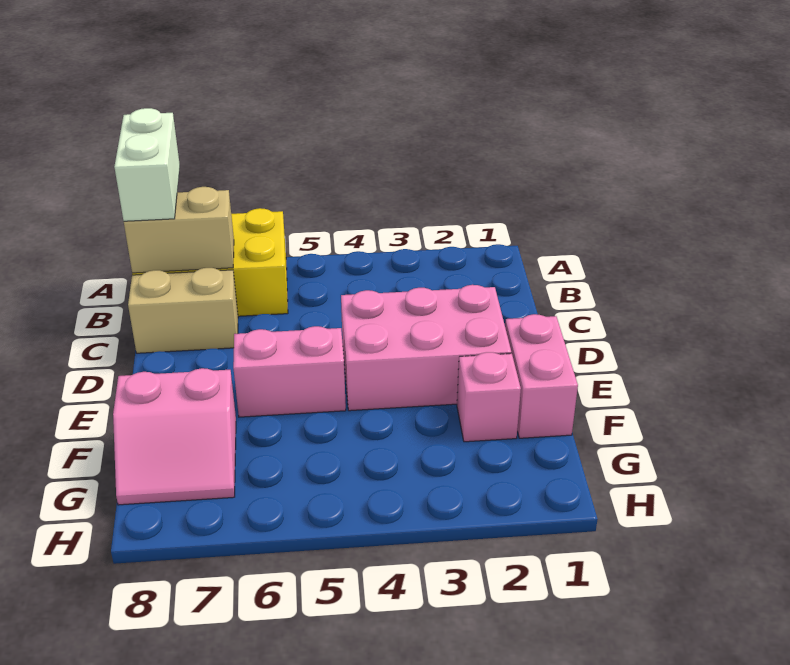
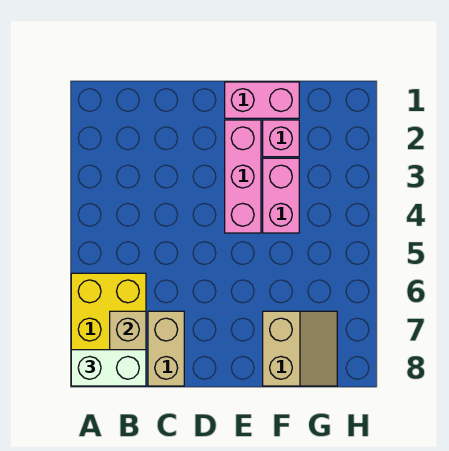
pink 2x3 brick [341,285,511,411] -> pink 1x3 brick [225,120,261,233]
pink 1x2 brick [233,326,346,417] -> pink 1x2 brick moved to [263,158,299,233]
pink 2x2 slope [113,368,236,505] -> tan 2x2 slope [263,311,337,386]

